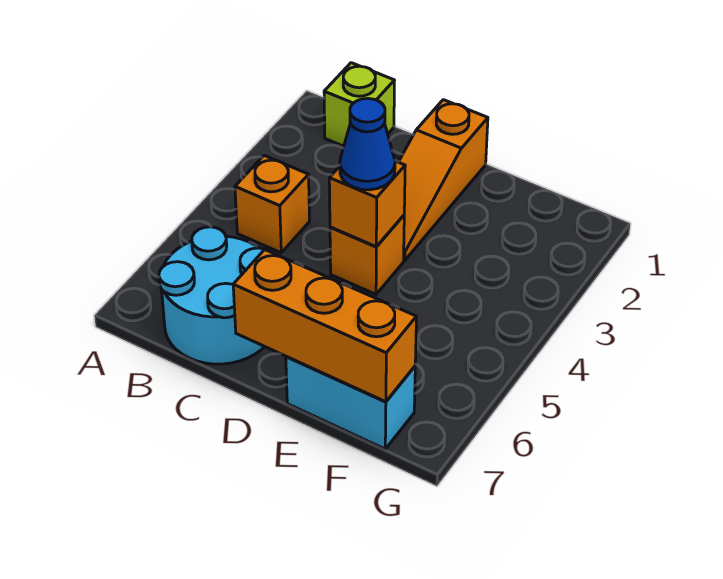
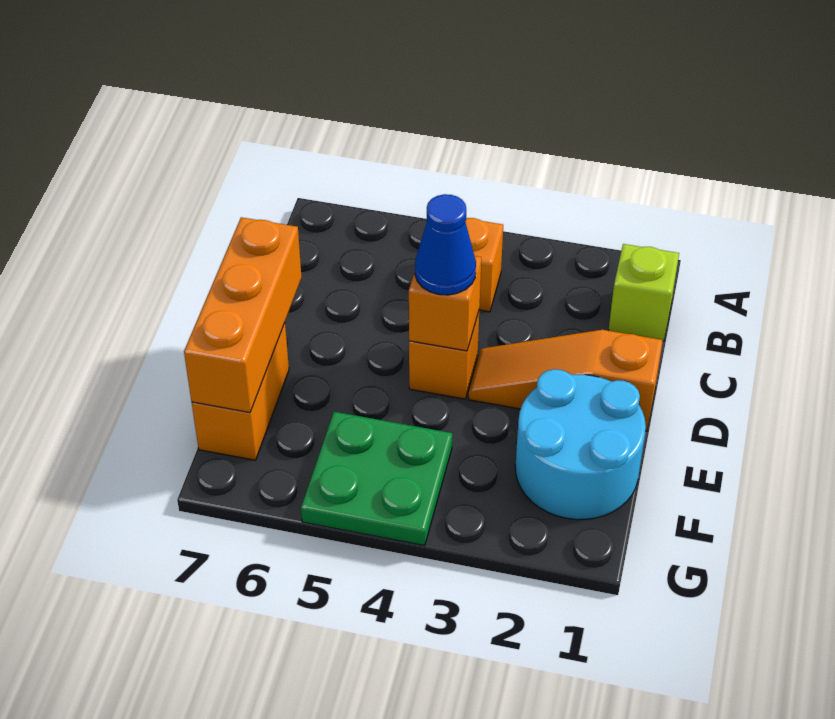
cyan 2x2 round brick [159,227,265,364] -> cyan 2x2 round brick moved to [515,369,646,520]
cyan 1x2 brick [286,356,415,449] -> orange 1x2 brick [192,323,289,460]
none -> green 2x2 plate [301,412,452,546]

